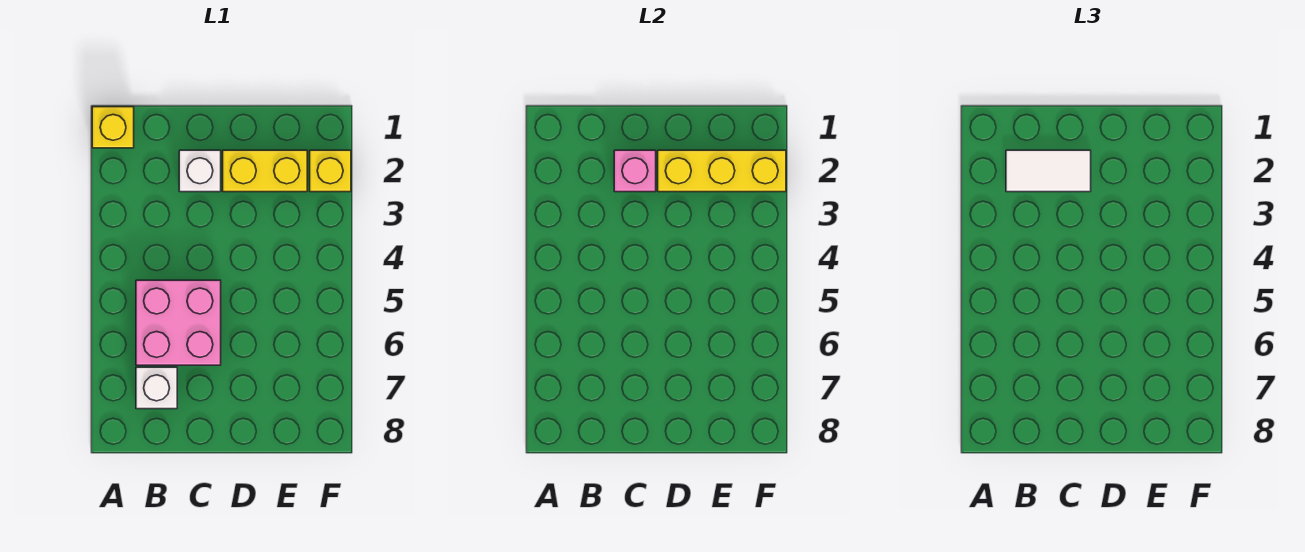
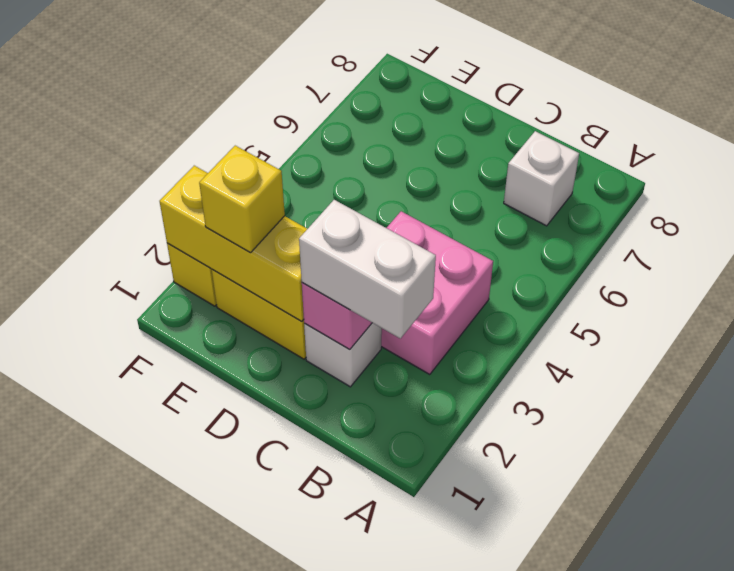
yellow 1x1 brick [92,107,134,148] -> yellow 1x1 brick moved to [199,146,285,253]
white 1x2 tile [1006,150,1091,192] -> white 1x2 brick [299,200,436,338]
pink 2x2 brick [136,280,221,365] -> pink 2x2 brick moved to [381,211,493,375]

